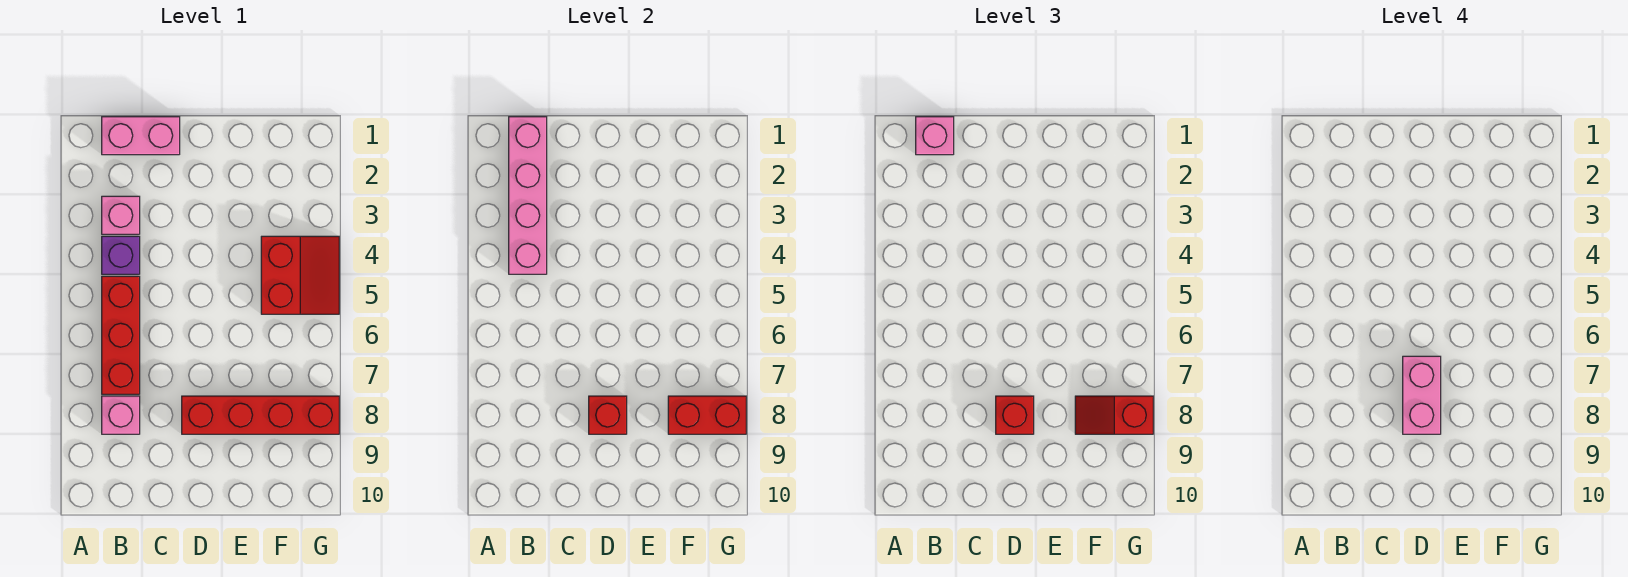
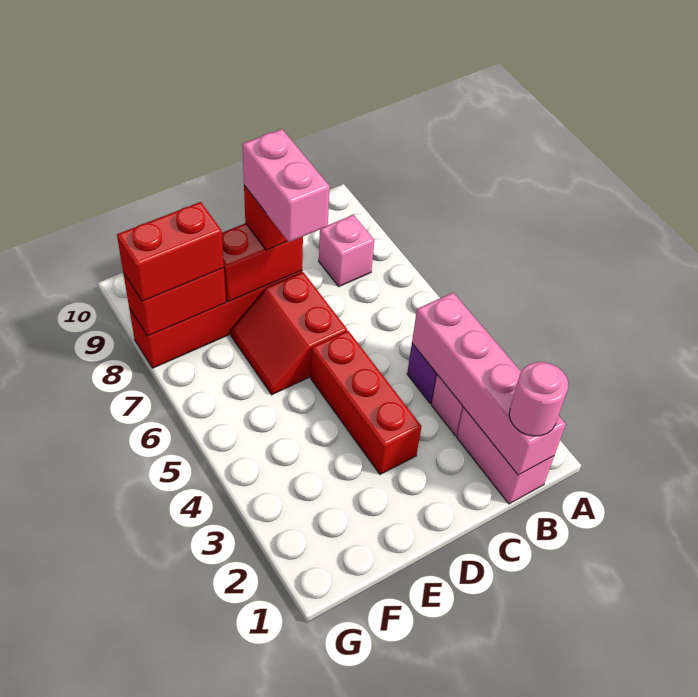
pink 1x2 brick [102,117,180,155] -> pink 1x2 brick turned to [457,408,554,504]
pink 1x1 brick [916,117,954,155] -> pink 1x1 round brick [509,362,568,436]
red 1x3 brick [102,276,140,394] -> red 1x3 brick moved to [311,331,422,474]
red 1x1 brick [589,396,627,434] -> red 1x2 brick [222,223,303,302]
red 2x2 slope [261,236,339,314] -> red 2x2 slope moved to [231,272,347,395]
red 1x2 slope [1075,396,1153,434] -> red 1x2 brick [117,202,224,301]

